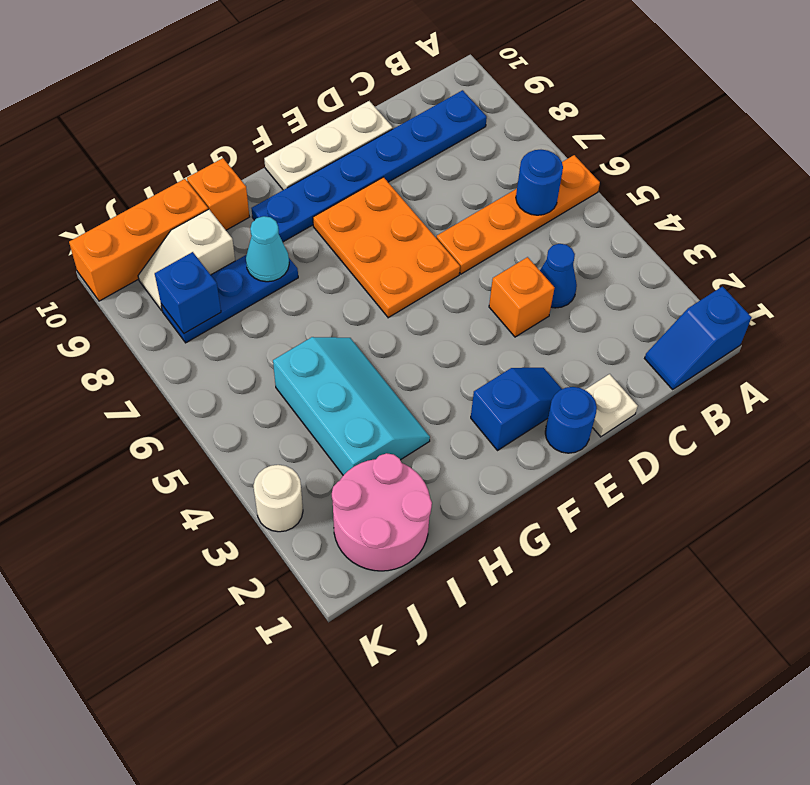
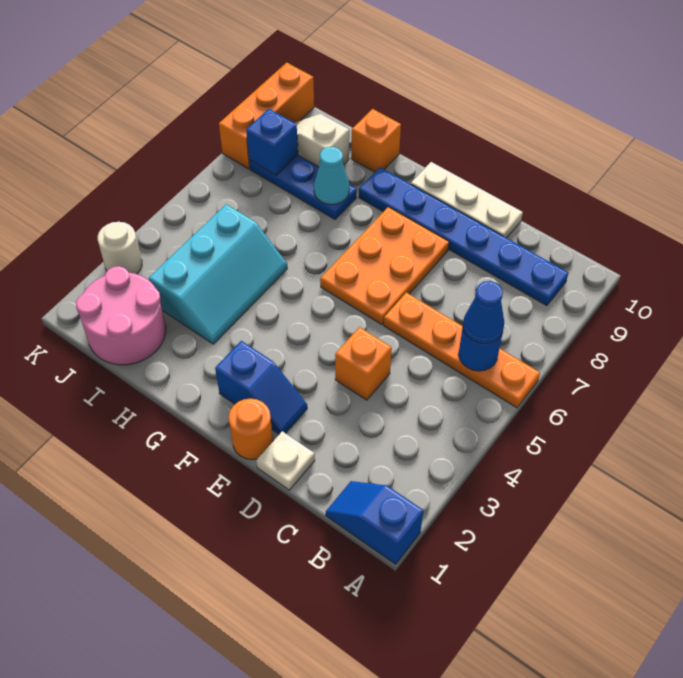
blue 1x1 cone [540,244,577,308] -> blue 1x1 cone moved to [463,281,504,344]
blue 1x1 round brick [545,387,597,453] -> orange 1x1 round brick [229,398,273,460]
orange 1x3 brick [69,179,208,301] -> orange 1x3 brick turned to [219,63,314,169]

